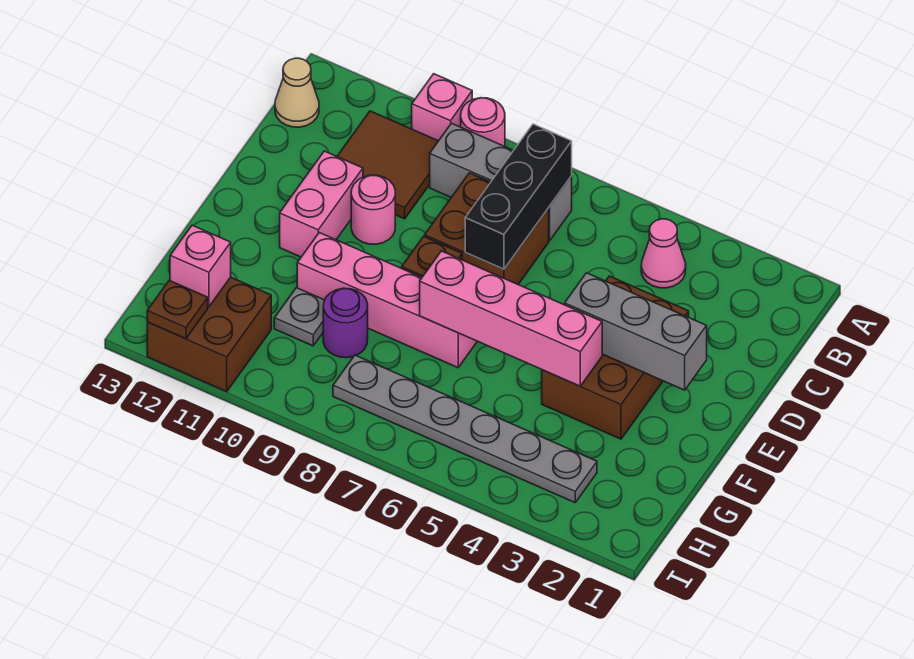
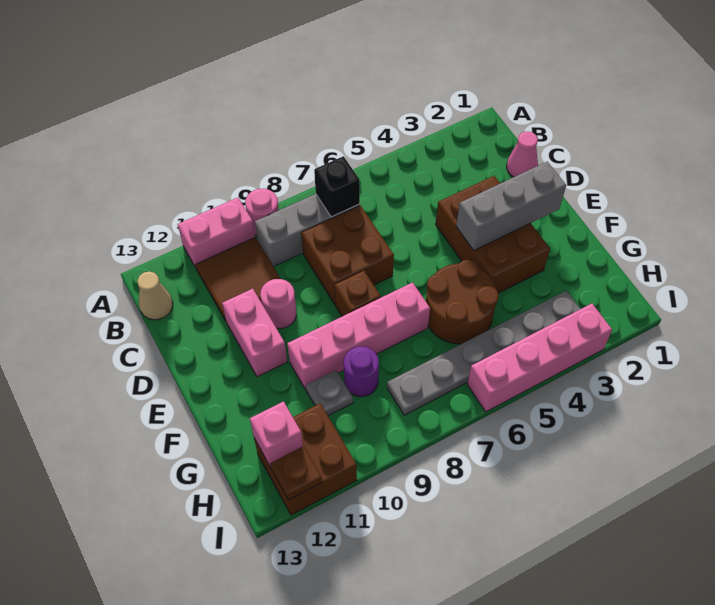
pink 1x1 brick [412,74,472,141] -> pink 1x2 brick [178,198,255,269]
pink 1x1 cone [641,219,686,288] -> pink 1x1 cone moved to [507,131,538,177]
black 1x3 brick [465,124,572,269] -> black 1x1 brick [314,156,360,217]
pink 1x4 brick [420,251,602,386] -> pink 1x4 brick moved to [467,304,612,412]
none -> brown 2x2 round brick [426,259,499,344]

